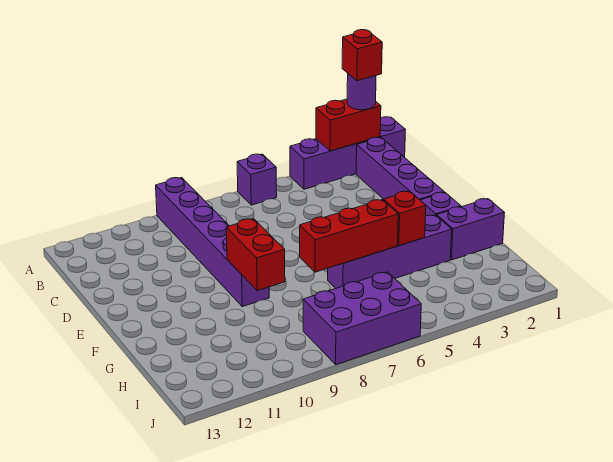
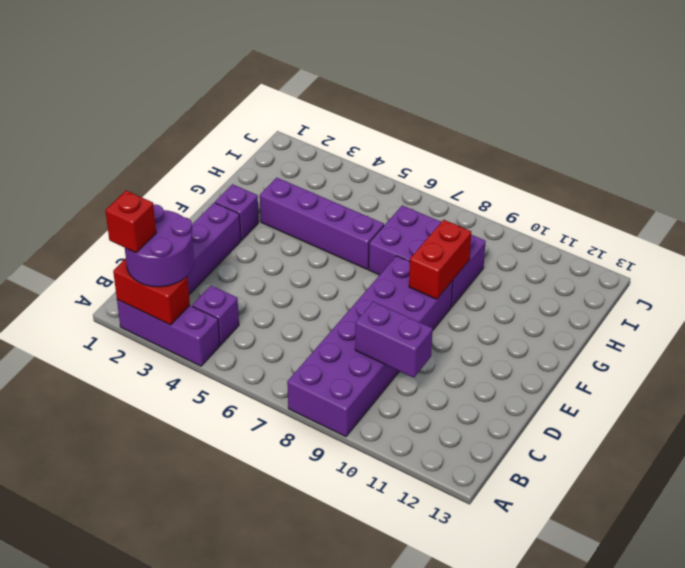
purple 1x4 brick [290,117,405,189] -> purple 1x3 brick [117,300,220,366]
purple 1x1 round brick [347,74,376,110] -> purple 2x2 round brick [125,204,194,287]
purple 1x1 brick [237,154,277,205] -> purple 1x1 brick moved to [192,286,239,345]
purple 1x6 brick [156,178,269,307] -> purple 2x6 brick [287,256,453,437]
purple 1x2 brick [437,199,505,260] -> purple 1x2 brick moved to [355,302,433,378]
red 1x1 brick [384,191,426,246] -> none
red 1x3 brick [300,200,398,272] -> none
purple 2x3 brick [303,272,421,365] -> purple 2x3 brick moved to [369,205,486,307]

